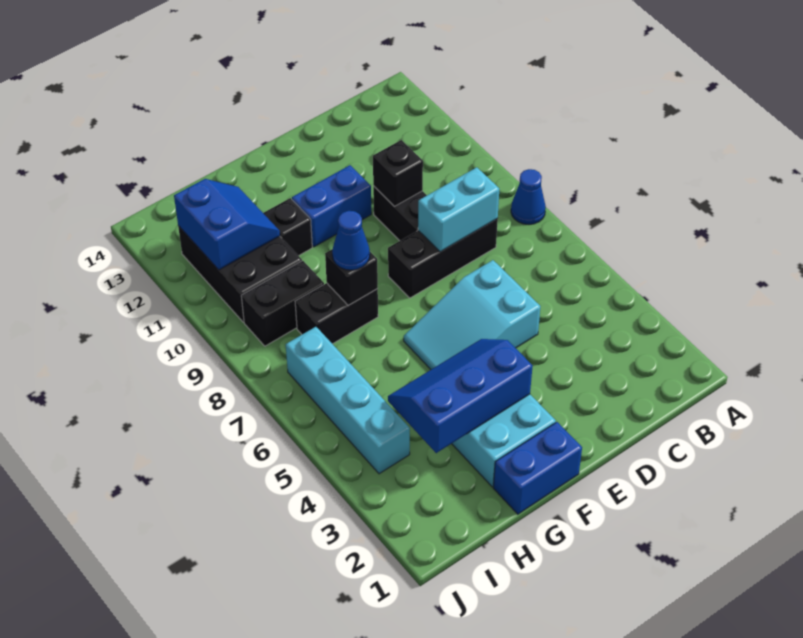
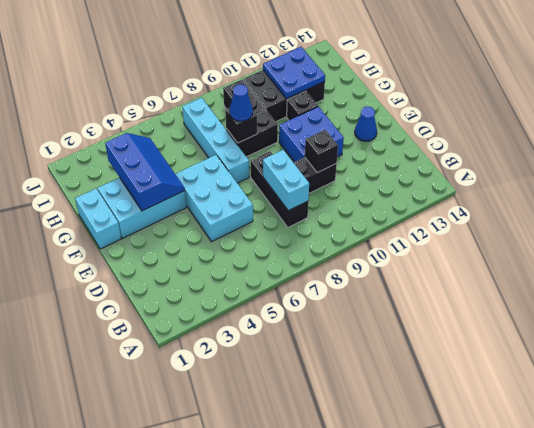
blue 1x1 cone [511,169,546,224] -> blue 1x1 cone moved to [355,106,377,141]
cyan 2x3 slope [404,260,540,369] -> cyan 2x3 brick [176,155,253,242]
blue 1x2 brick [292,165,371,247] -> blue 2x2 brick [279,107,344,162]
blue 1x2 brick [493,422,582,514] -> cyan 1x2 brick [75,189,121,249]
black 1x2 brick [295,283,378,344] -> black 1x2 brick turned to [226,110,278,157]
blue 2x2 slope [174,179,280,270] -> blue 2x2 plate [263,47,325,99]
cyan 1x4 brick [286,327,410,474] -> cyan 1x4 brick turned to [182,97,249,183]

